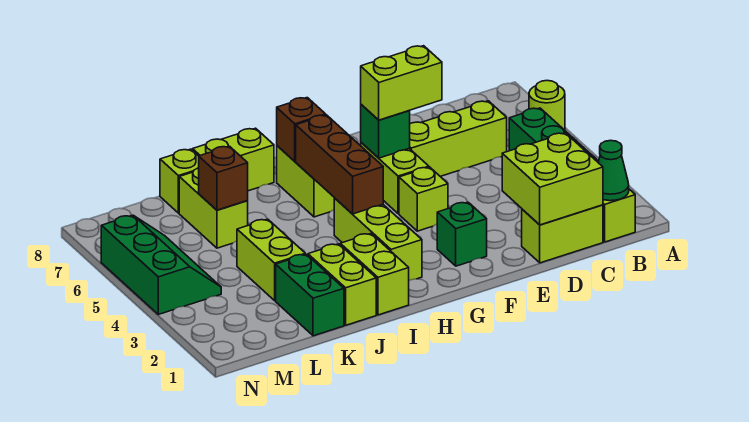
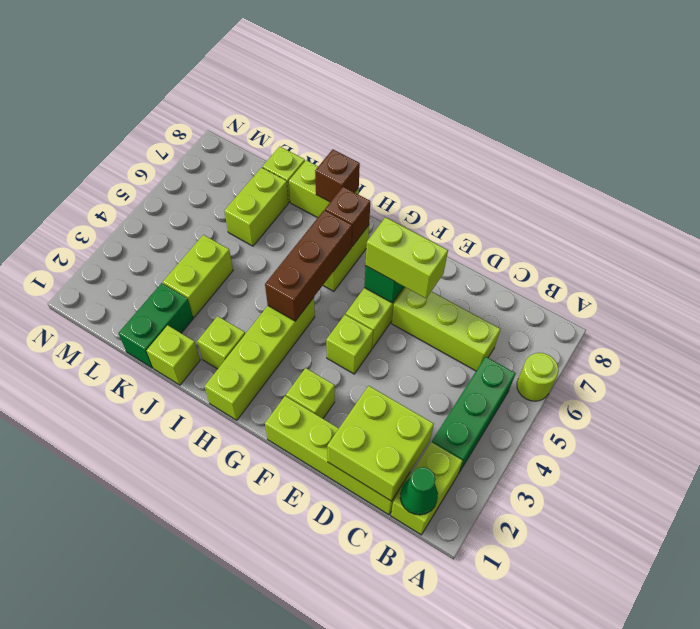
lime 1x2 brick [522,205,603,263] -> lime 1x4 brick [265,396,410,515]
green 1x1 brick [437,202,487,266] -> lime 1x1 brick [286,368,335,418]
lime 1x3 brick [334,198,422,281] -> lime 1x4 brick [205,298,315,420]
lime 1x2 brick [340,234,409,315] -> lime 1x1 brick [197,316,245,369]
lime 1x2 brick [308,244,376,325] -> lime 1x1 brick [147,325,200,385]
brown 1x1 brick [199,146,248,210] -> brown 1x1 brick moved to [315,149,360,202]
green 2x3 slope [101,215,221,314] -> none

